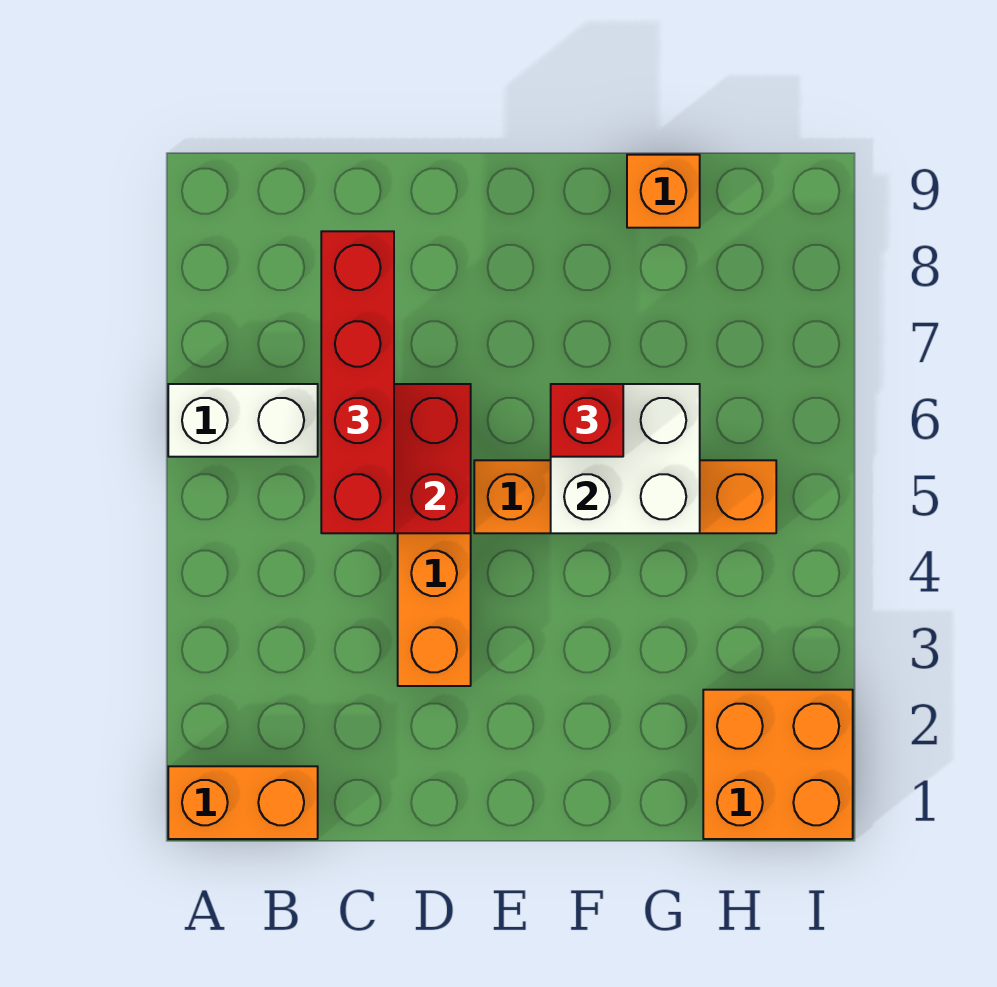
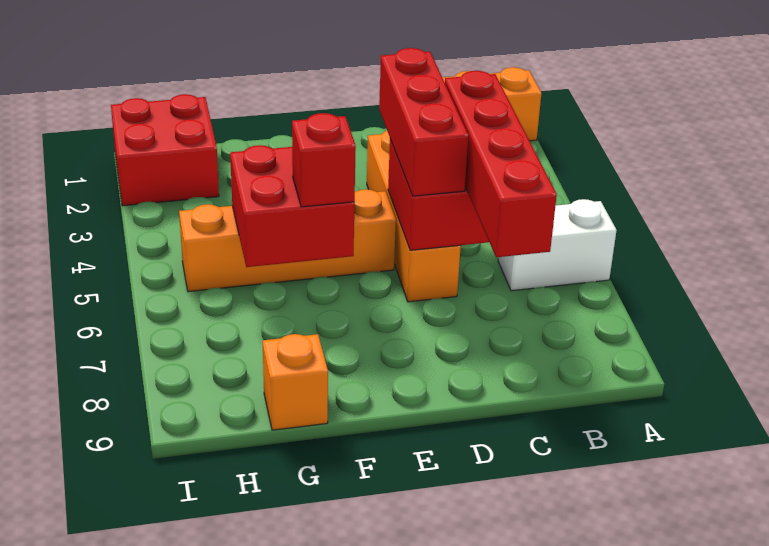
none -> red 1x3 brick [379,48,468,196]
white 2x2 brick [551,384,700,533] -> red 2x2 brick [230,145,355,267]
orange 2x2 brick [703,690,853,839] -> red 2x2 brick [111,94,219,206]

